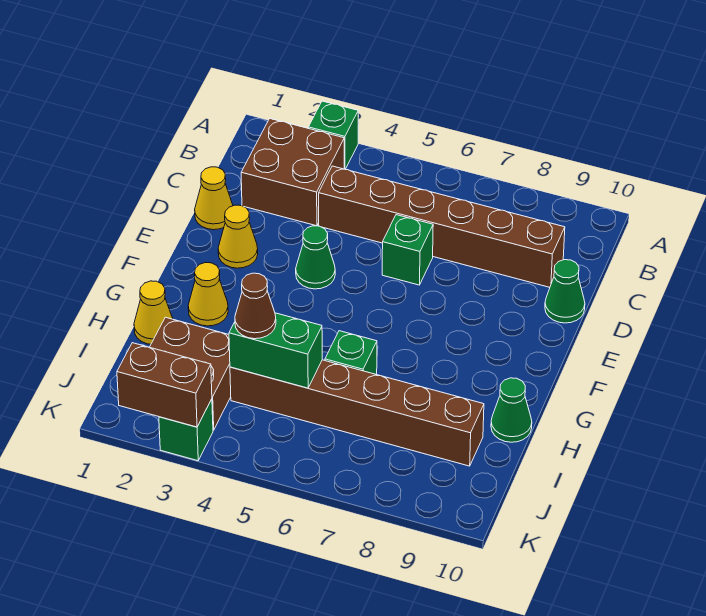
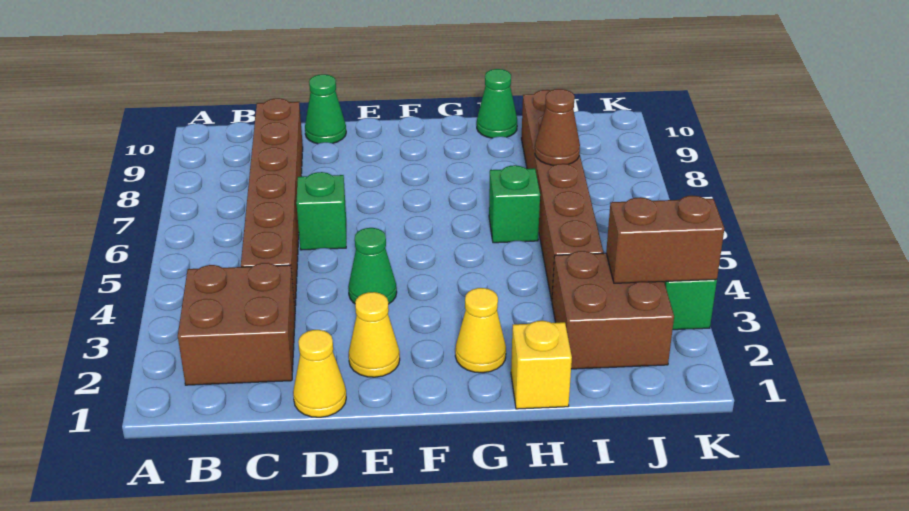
green 1x1 brick [308,101,358,169] -> none
yellow 1x1 cone [134,281,173,344] -> yellow 1x1 brick [511,321,572,409]
green 1x2 brick [229,313,322,388] -> none
brown 1x1 cone [235,273,276,339] -> brown 1x1 cone moved to [535,89,580,165]
brown 1x2 brick [117,343,212,427] -> brown 1x2 brick turned to [606,196,724,283]

